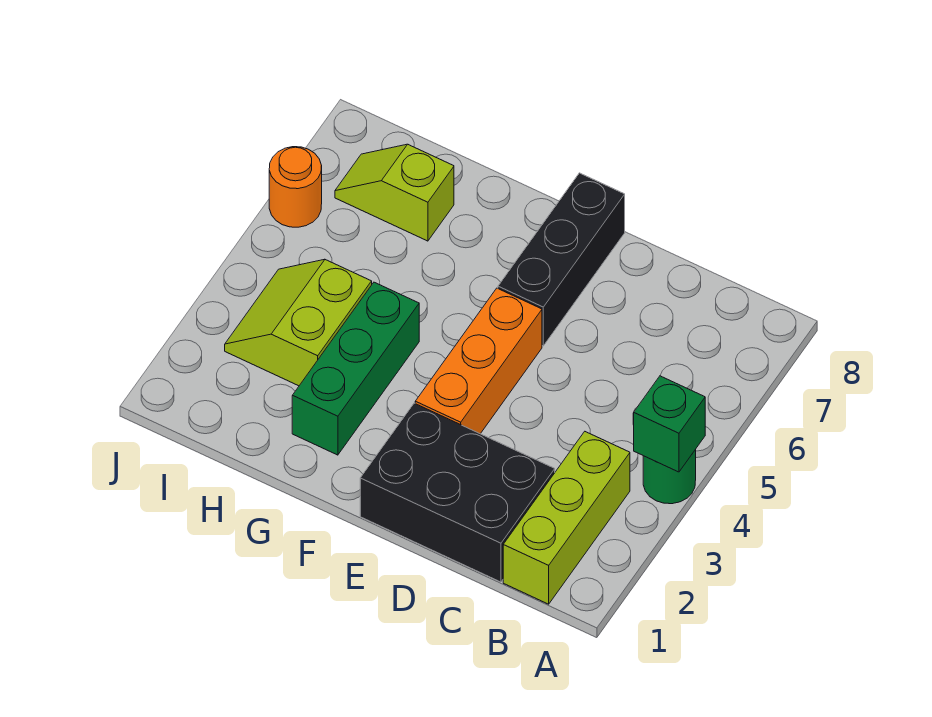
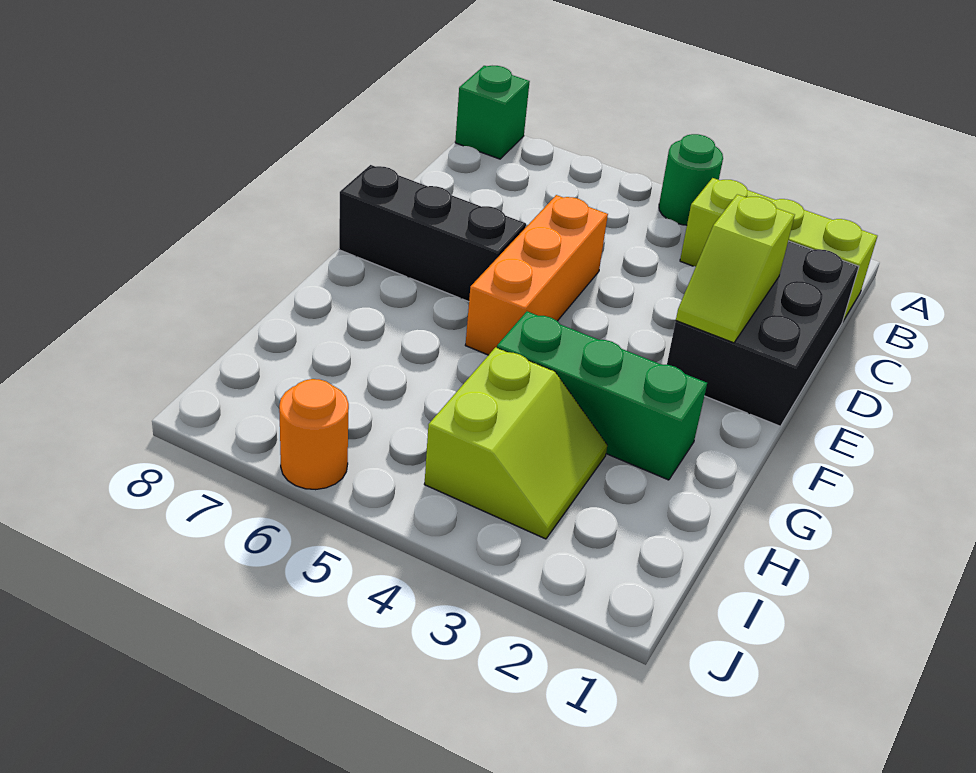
green 1x1 brick [634,376,705,472] -> green 1x1 brick moved to [455,66,530,159]
orange 1x3 brick [415,288,542,434] -> orange 1x3 brick turned to [465,195,608,355]
lime 2x2 slope [225,259,372,386] -> lime 2x2 slope turned to [424,347,607,539]
lime 1x2 slope [335,144,454,241] -> lime 1x2 slope moved to [676,194,795,343]

